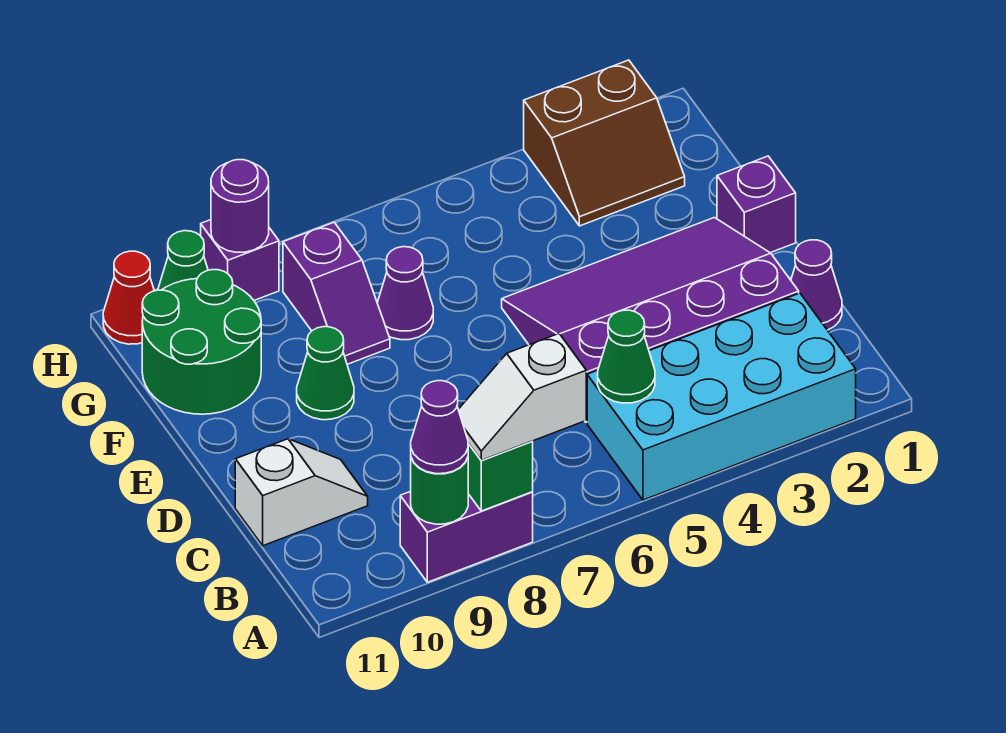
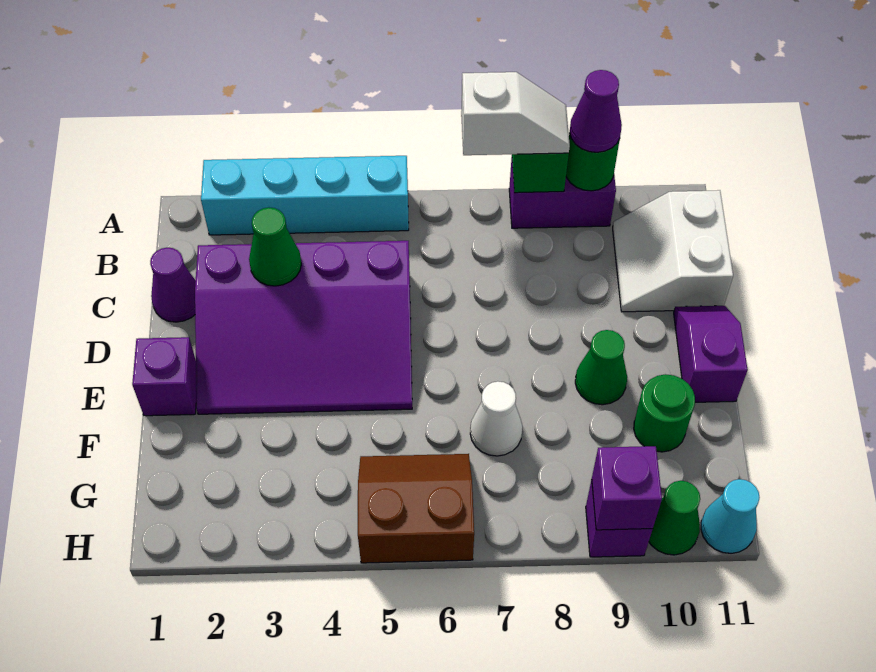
cyan 2x4 brick [587,293,856,500] -> cyan 1x4 brick [201,156,409,235]
green 1x1 cone [598,310,655,403] -> green 1x1 cone moved to [249,208,301,286]
white 1x2 slope [235,439,368,546] -> white 2x2 slope [613,190,733,312]
purple 1x1 cone [377,247,433,340] -> white 1x1 cone [470,381,523,456]
purple 1x2 slope [283,222,390,364] -> purple 1x2 slope moved to [674,306,748,402]
green 2x2 round brick [142,270,261,414] -> green 1x1 round brick [634,374,695,452]
brown 2x2 slope [524,60,685,226] -> brown 2x2 slope moved to [358,454,474,563]
purple 1x1 round brick [211,160,269,252] -> purple 1x1 brick [592,446,662,530]
red 1x1 cone [103,251,154,344] -> cyan 1x1 cone [701,479,760,553]

